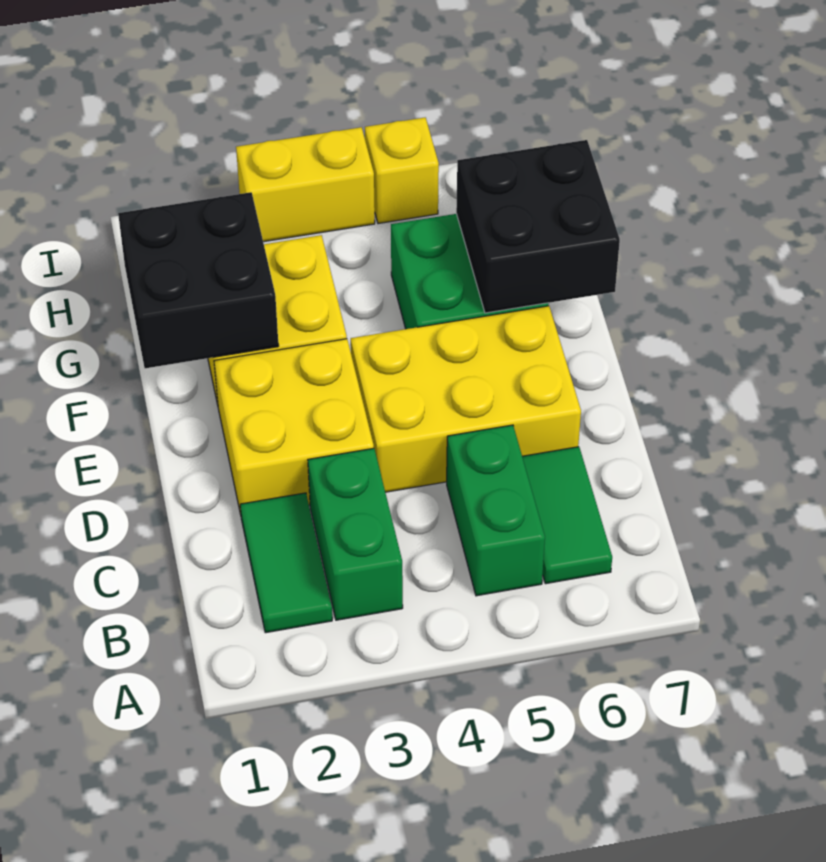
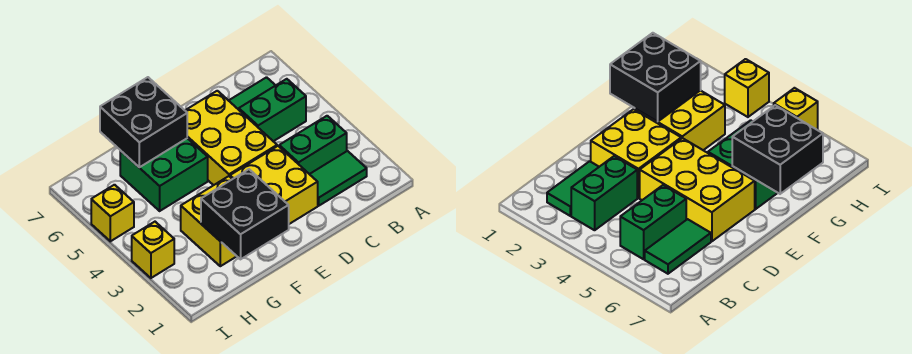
yellow 1x2 brick [236,127,375,242] -> yellow 1x1 brick [132,222,174,278]

